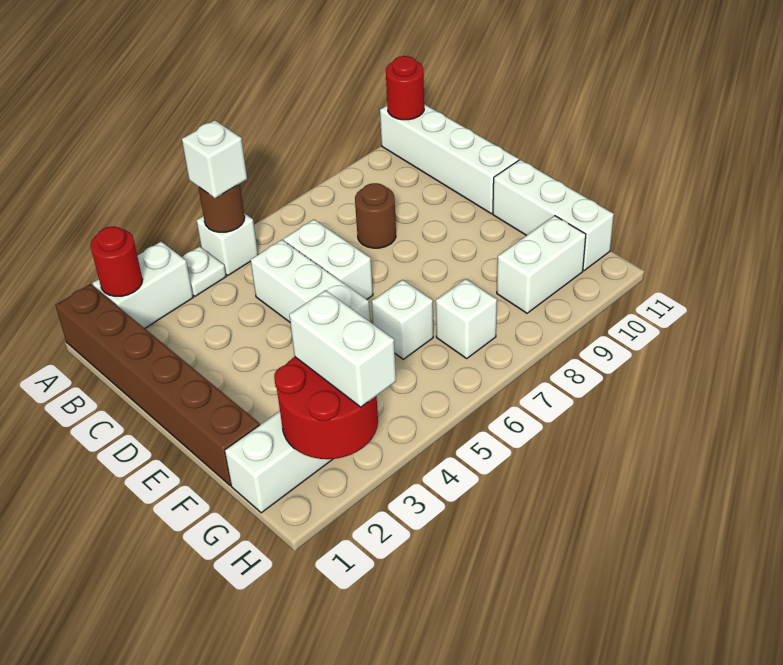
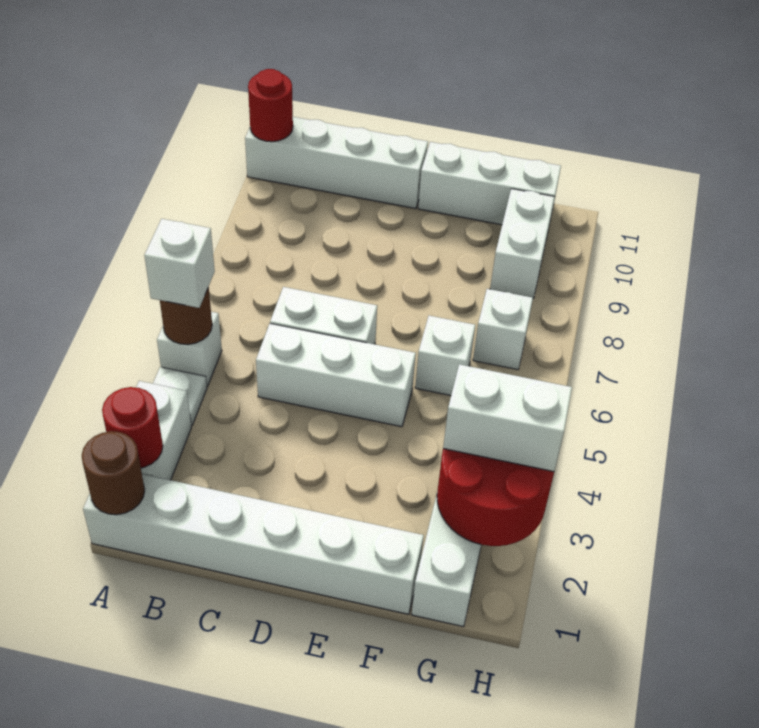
brown 1x6 brick [56,284,260,486] -> white 1x6 brick [83,474,424,614]
brown 1x1 round brick [355,183,396,248] -> brown 1x1 round brick moved to [82,431,145,515]

